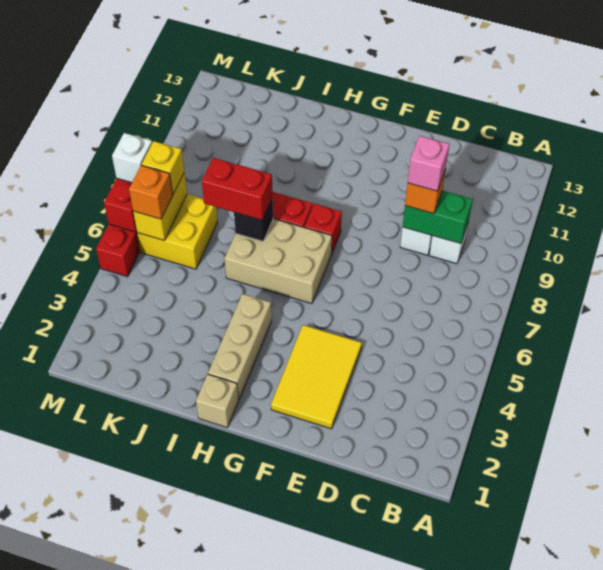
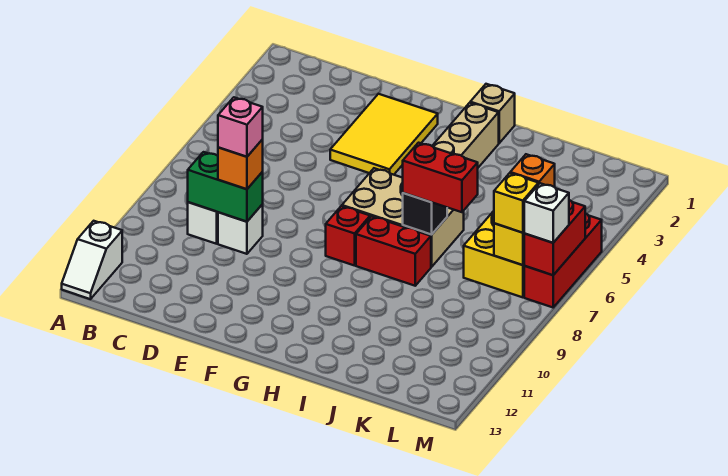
none -> white 1x2 slope [62,221,122,299]

